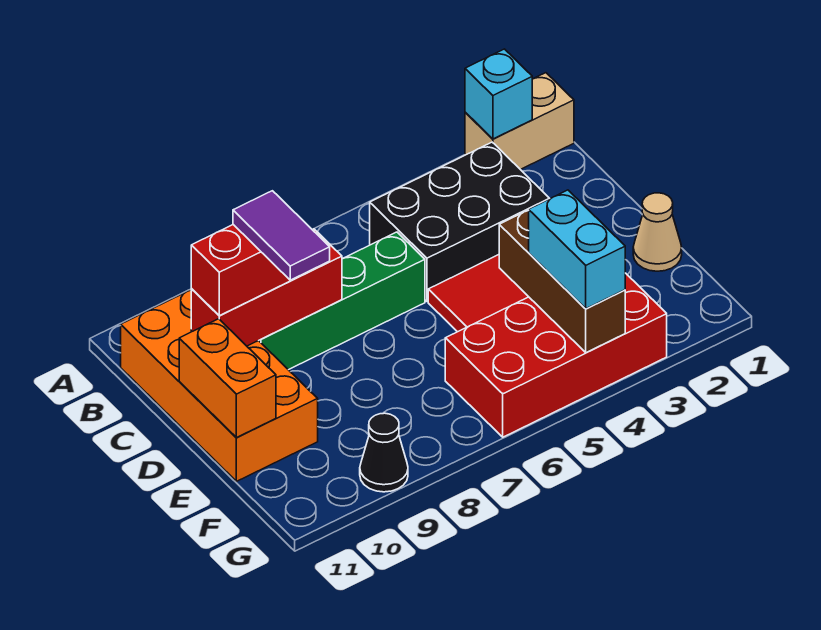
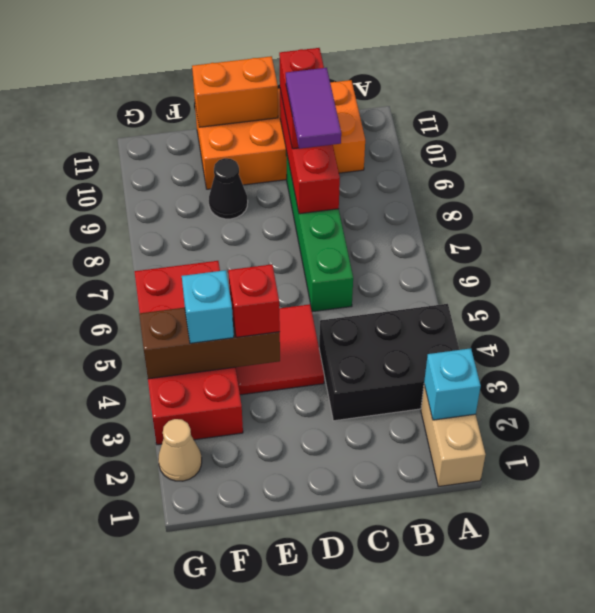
black 2x3 brick [370,142,550,302] -> black 2x3 brick turned to [319,304,459,421]
purple 1x2 tile [233,191,330,280] -> purple 1x2 tile turned to [286,68,341,149]
tan 1x1 cone [633,193,682,271] -> tan 1x1 cone moved to [158,419,202,481]
none -> red 1x1 brick [228,264,280,337]
cyan 1x2 brick [529,190,625,309] -> cyan 1x1 brick [182,270,234,343]
black 1x1 cone [360,413,408,492] -> black 1x1 cone moved to [209,158,248,219]

